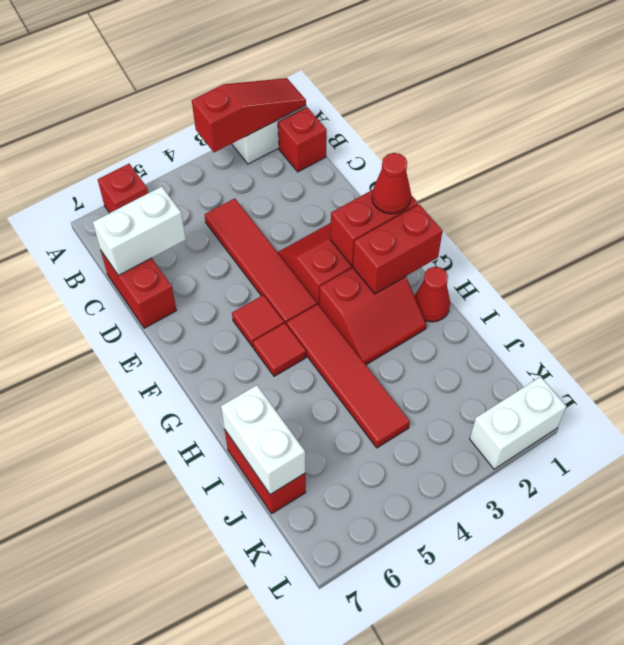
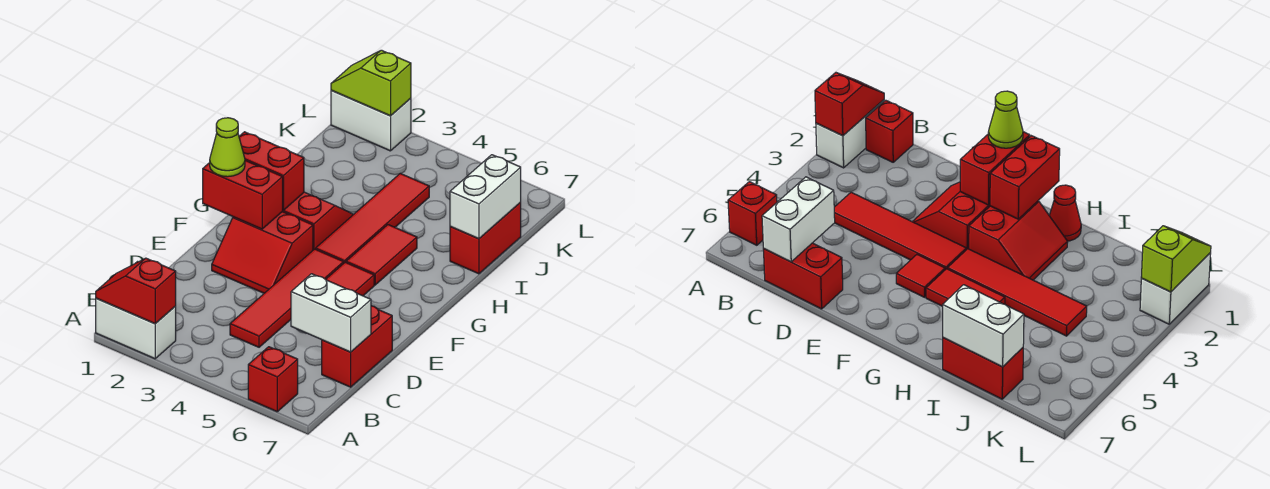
red 1x3 slope [192,78,306,152] -> red 1x2 slope [96,258,176,324]
red 1x1 cone [372,153,411,214] -> lime 1x1 cone [210,118,245,177]
red 1x1 tile [253,323,306,376] -> red 1x2 tile [346,225,417,285]
none -> lime 1x2 slope [331,50,411,116]

